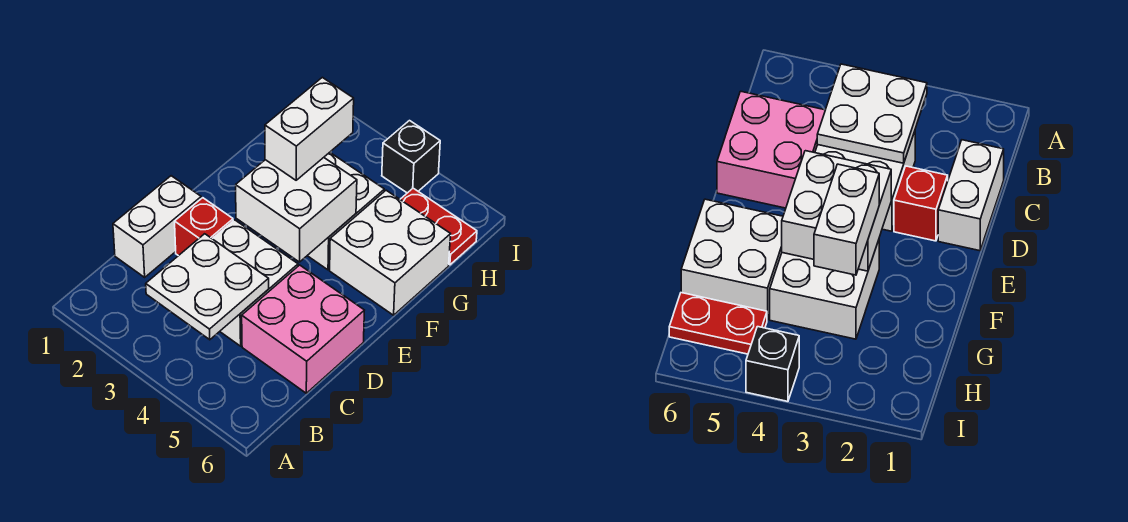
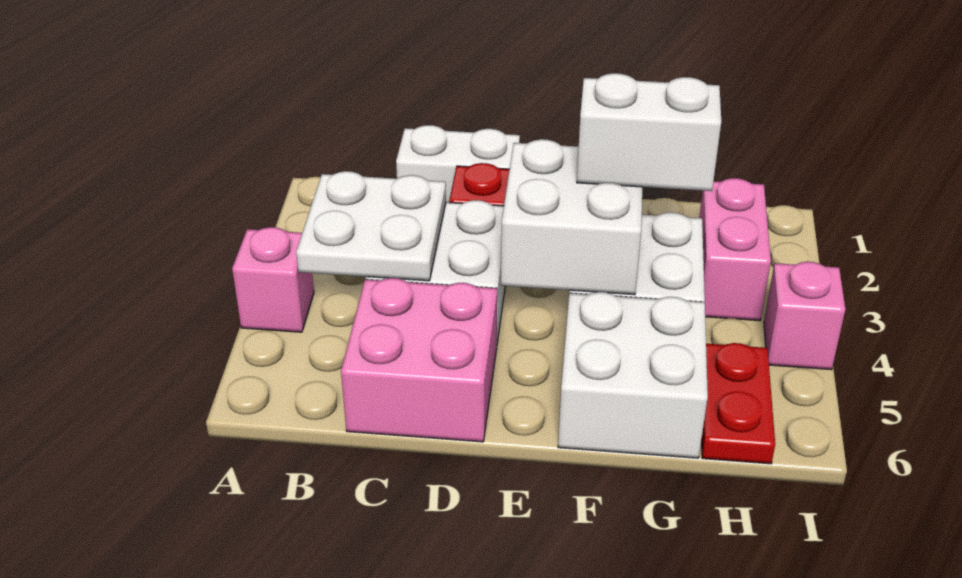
none -> pink 1x1 brick [232,227,314,332]
none -> pink 1x2 brick [699,178,771,321]
black 1x1 brick [382,121,440,193] -> pink 1x1 brick [764,262,845,370]

